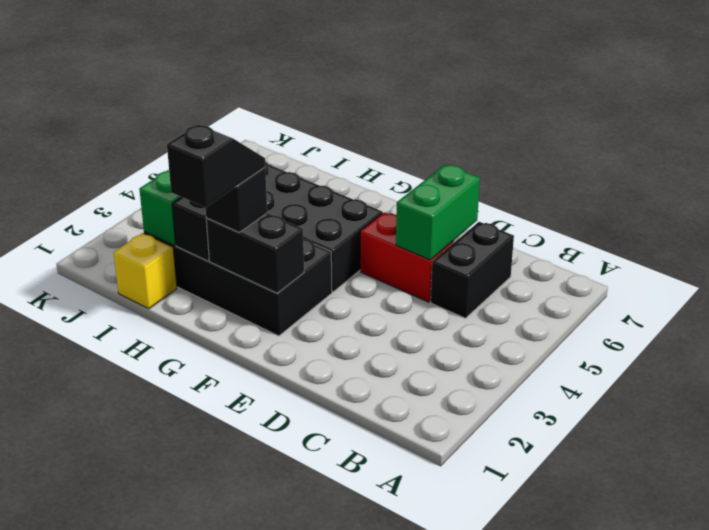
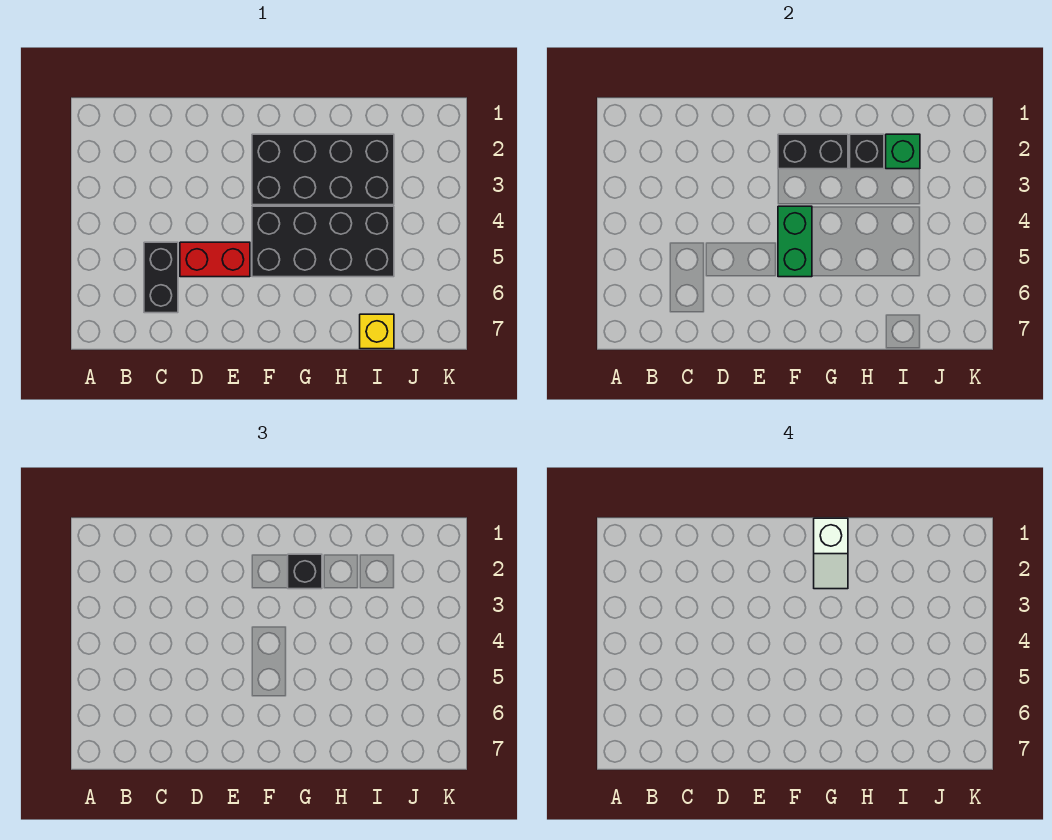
green 1x2 brick [396,164,480,260] -> green 1x2 brick moved to [778,206,812,277]
black 1x2 slope [167,125,265,208] -> white 1x2 slope [814,518,848,589]
yellow 1x1 brick [114,233,177,309] -> yellow 1x1 brick moved to [360,314,394,349]

